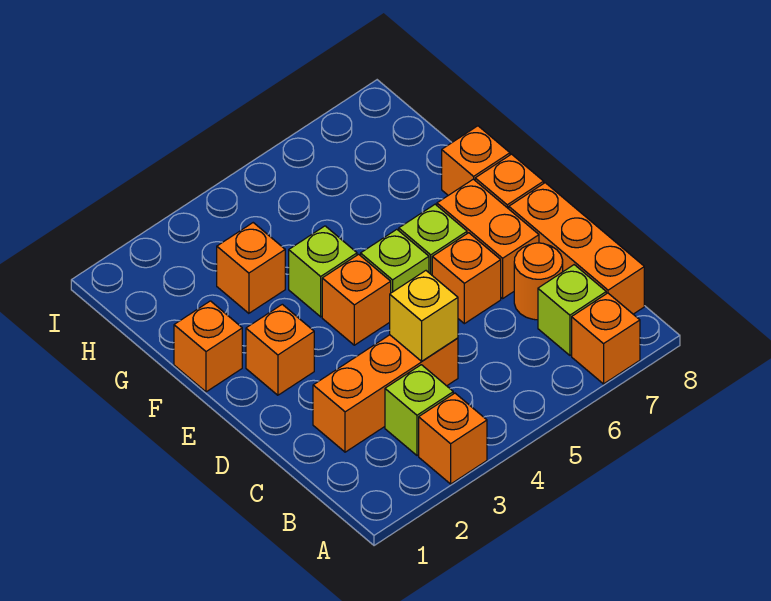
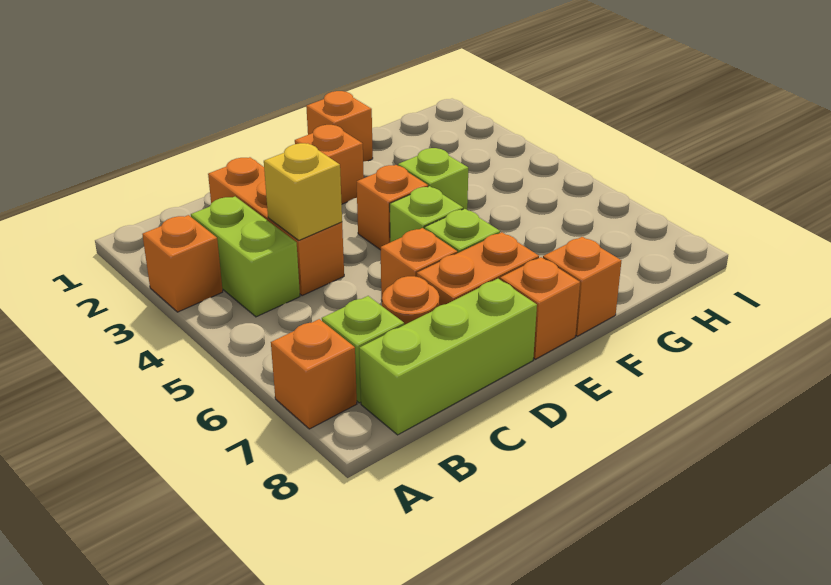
lime 1x1 brick [385,365,453,456] -> lime 1x2 brick [191,197,300,317]
orange 1x3 brick [509,183,644,314] -> lime 1x3 brick [359,279,537,435]
orange 1x1 brick [217,223,285,313] -> none

